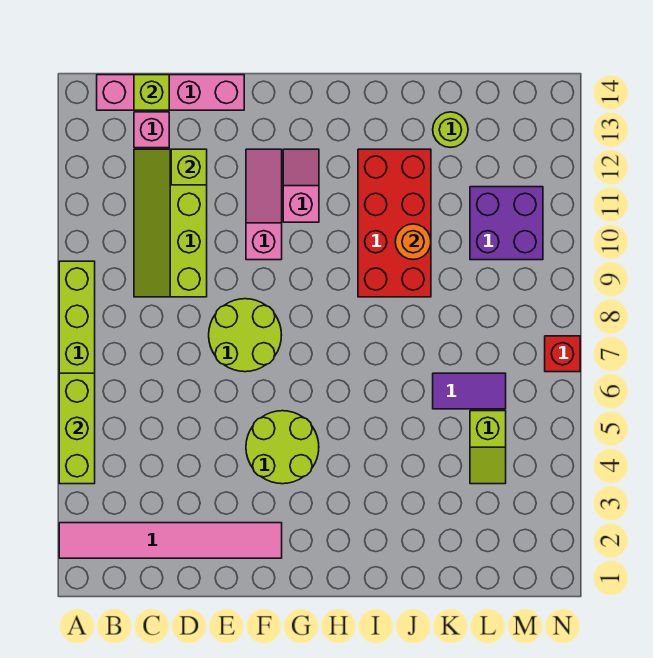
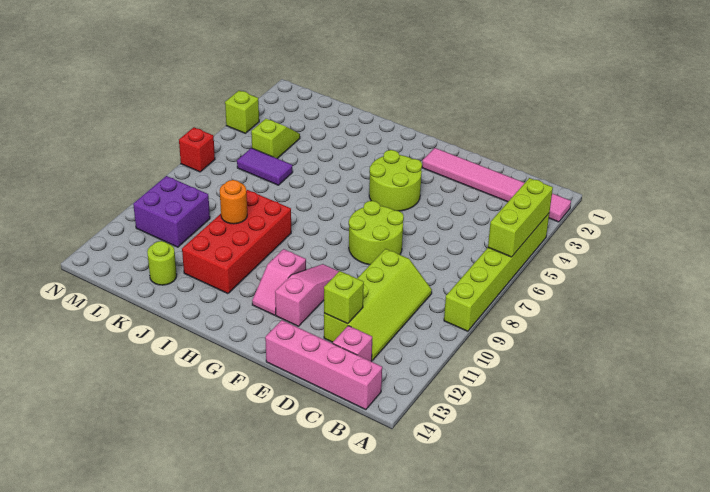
lime 1x1 brick [134,75,169,110] -> lime 1x1 brick moved to [225,90,259,133]
pink 1x3 slope [246,149,282,260] -> pink 1x3 slope turned to [275,264,339,326]

